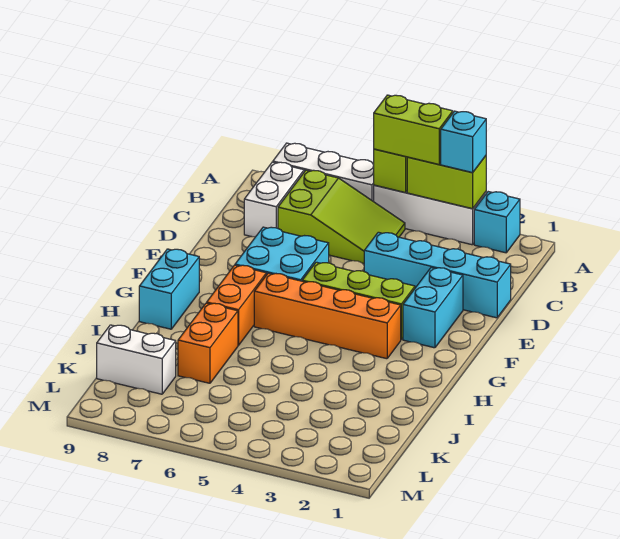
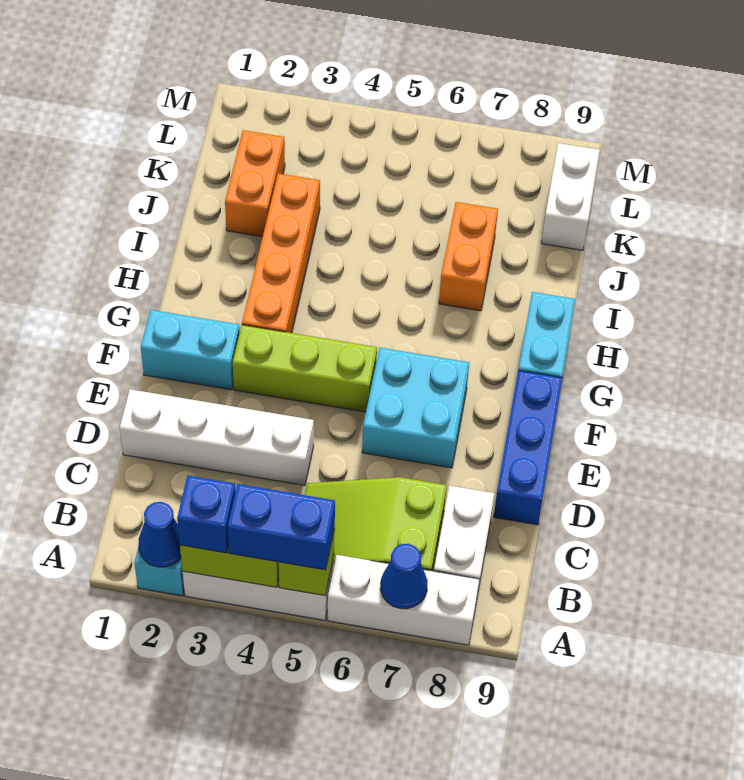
none -> blue 1x1 cone [138,502,181,567]
cyan 1x1 brick [441,111,486,172] -> blue 1x1 brick [177,476,235,553]
lime 1x2 brick [374,95,453,164] -> blue 1x2 brick [228,484,335,570]
none -> blue 1x1 cone [381,544,428,609]
cyan 1x4 brick [364,232,511,318] -> white 1x4 brick [119,389,314,486]
none -> blue 1x3 brick [494,370,562,525]
cyan 1x2 brick [403,268,463,348] -> cyan 1x2 brick turned to [141,310,240,390]
orange 1x4 brick [254,273,401,359] -> orange 1x4 brick turned to [242,173,320,333]
orange 1x2 brick [207,265,266,345] -> orange 1x2 brick moved to [225,130,285,237]
white 1x2 brick [97,325,176,394] -> white 1x2 brick turned to [541,143,600,250]

